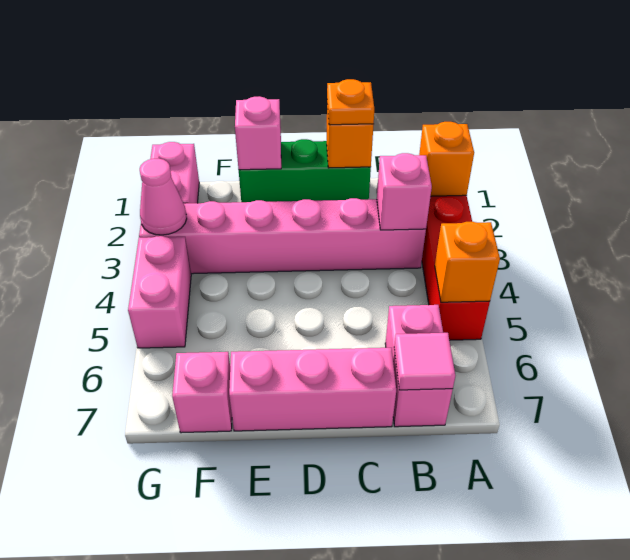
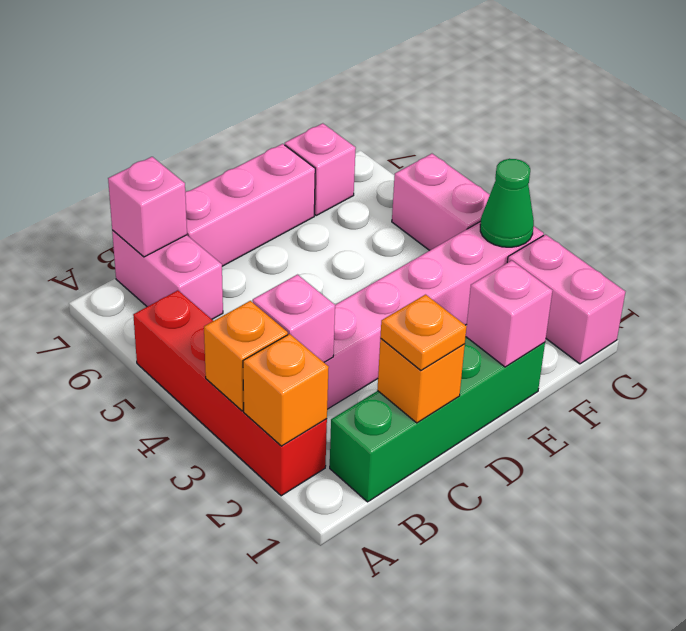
orange 1x1 brick [435,222,500,302] -> orange 1x1 brick moved to [204,301,288,411]
pink 1x1 tile [394,333,455,390] -> pink 1x1 brick [108,157,187,257]
green 1x3 brick [239,139,371,202] -> green 1x4 brick [330,337,545,502]
pink 1x1 cone [140,158,187,235] -> green 1x1 cone [480,159,534,247]

